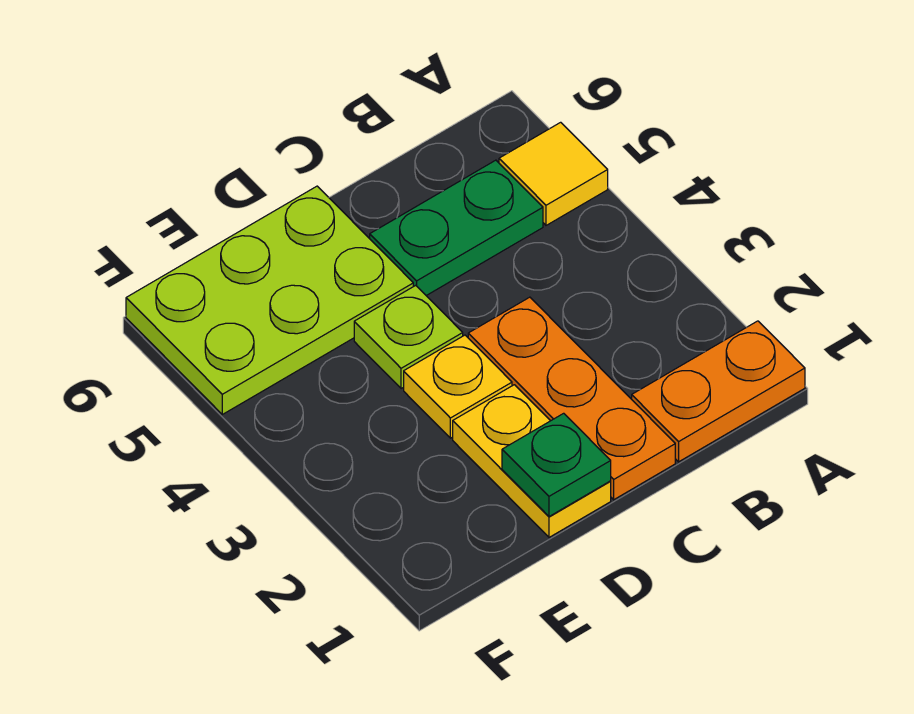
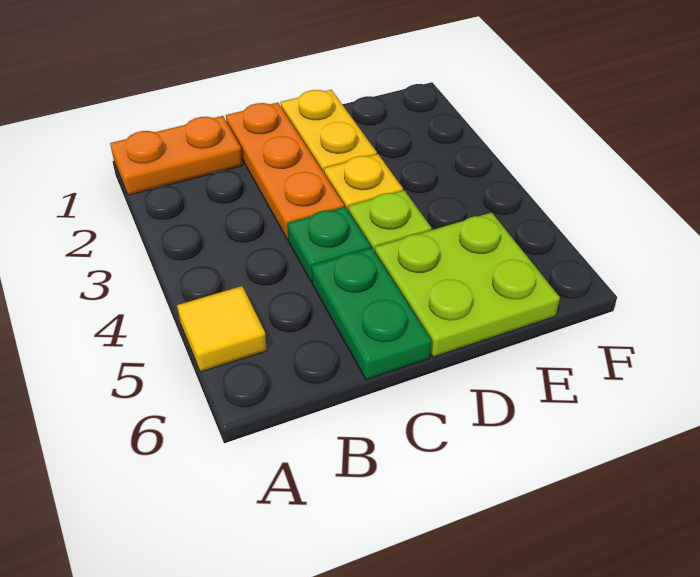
green 1x2 plate [370,160,543,296] -> green 1x2 plate turned to [312,248,431,380]
green 1x1 plate [502,413,611,517] -> green 1x1 plate moved to [287,207,371,282]
lime 2x3 plate [126,186,413,414] -> lime 2x2 plate [375,213,560,357]

